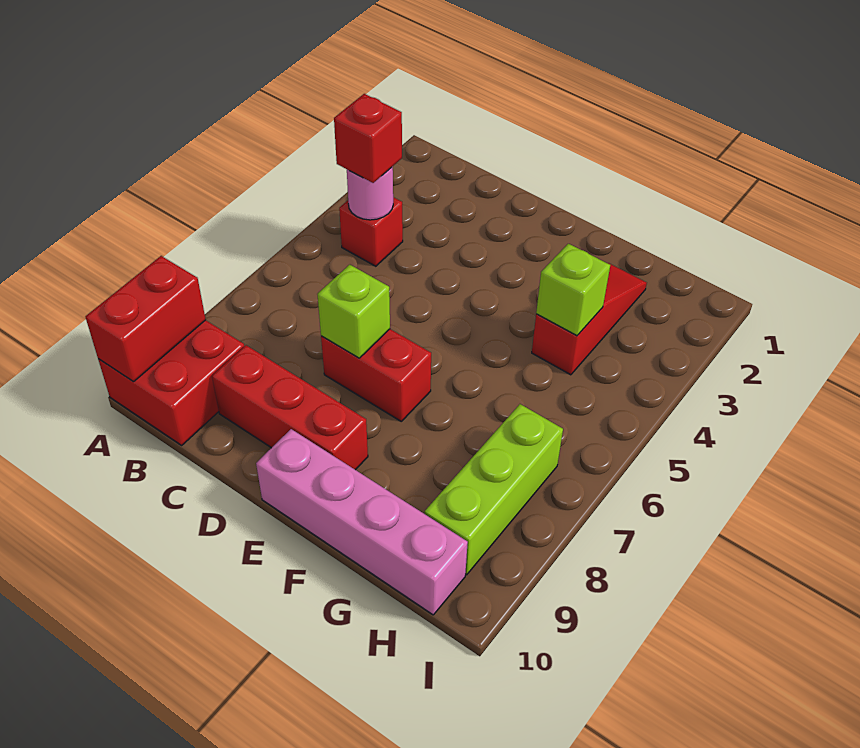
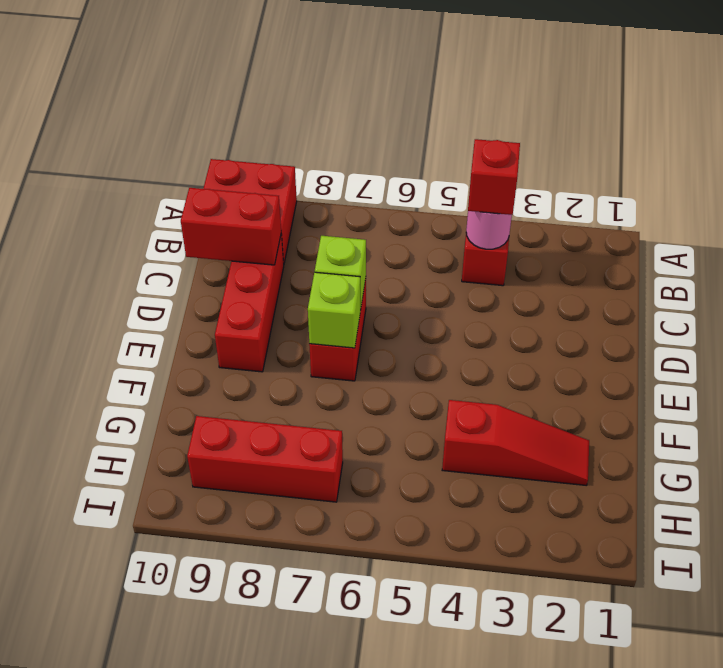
red 1x2 brick [85,256,206,382] -> red 1x2 brick moved to [181,188,281,265]
pink 1x4 brick [256,429,468,615] -> none
lime 1x1 brick [536,244,610,336] -> lime 1x1 brick moved to [308,272,360,348]
lime 1x3 brick [425,404,563,575] -> red 1x3 brick [187,416,343,502]

